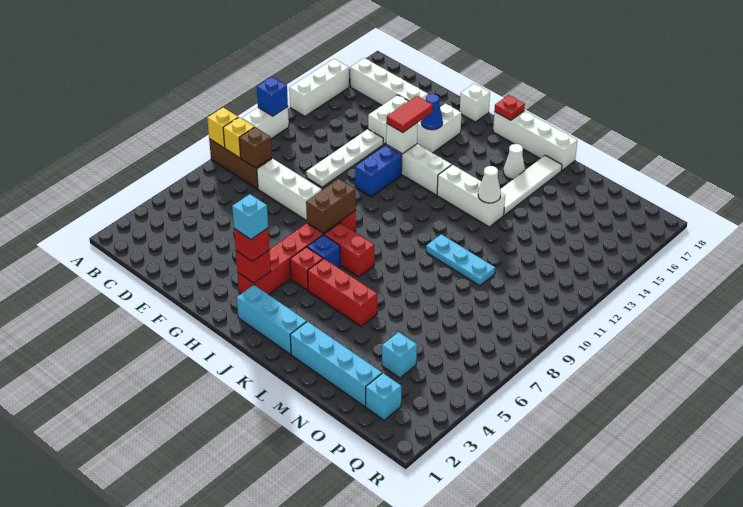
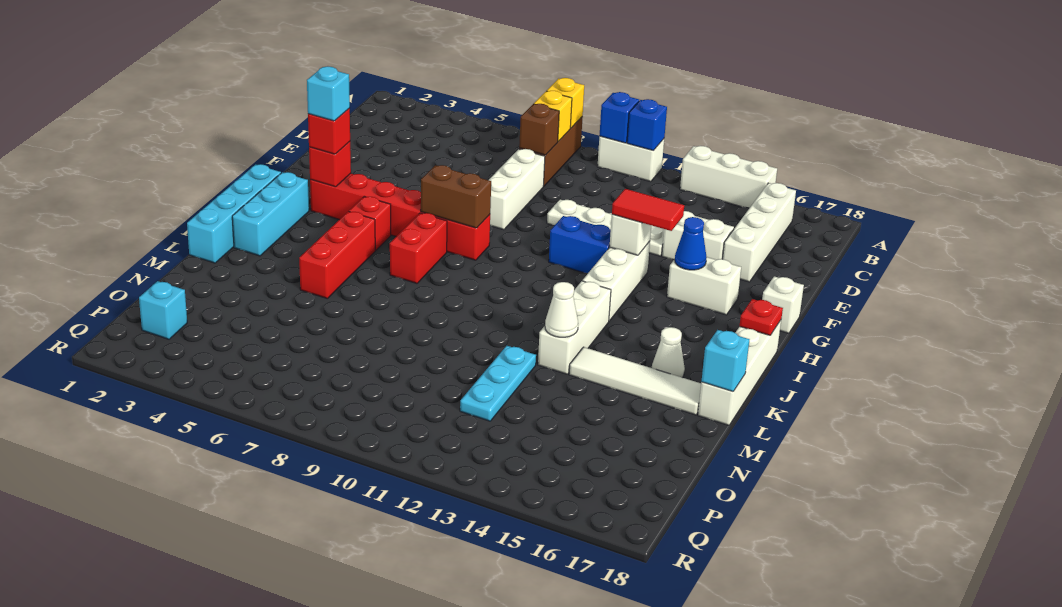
blue 1x1 brick [307,235,340,268] -> blue 1x1 brick moved to [599,92,639,143]
cyan 1x4 brick [290,322,382,407] -> cyan 1x4 brick moved to [187,164,281,263]
cyan 1x3 plate [426,234,495,286] -> cyan 1x3 plate moved to [460,346,536,421]
cyan 1x1 brick [382,332,417,378] -> cyan 1x1 brick moved to [701,330,749,392]

